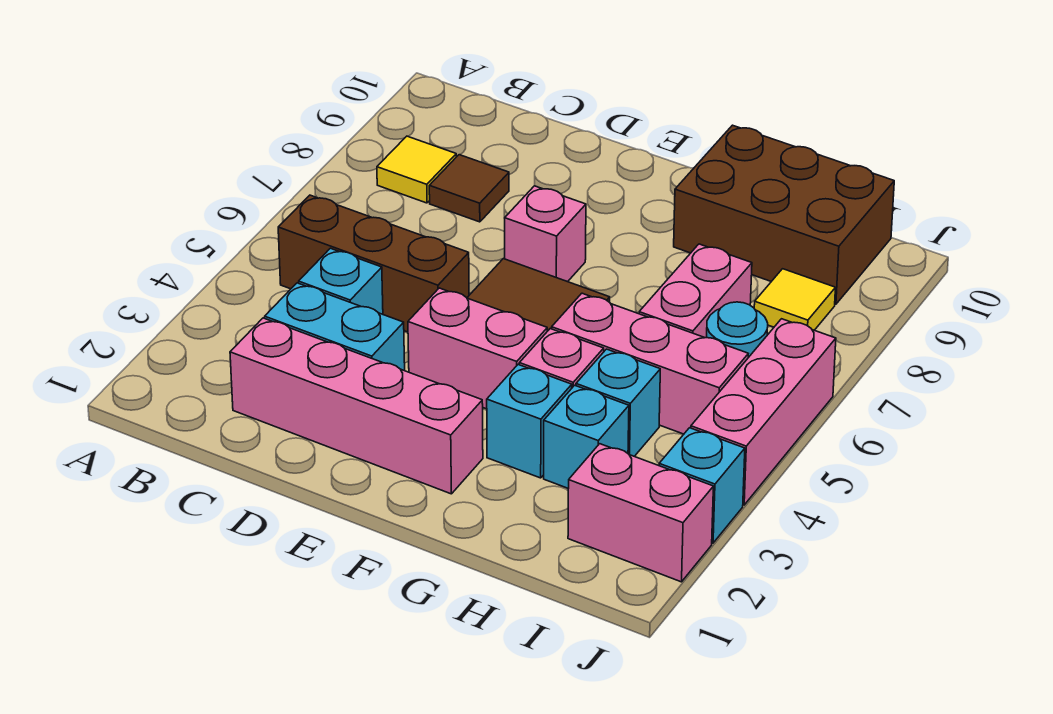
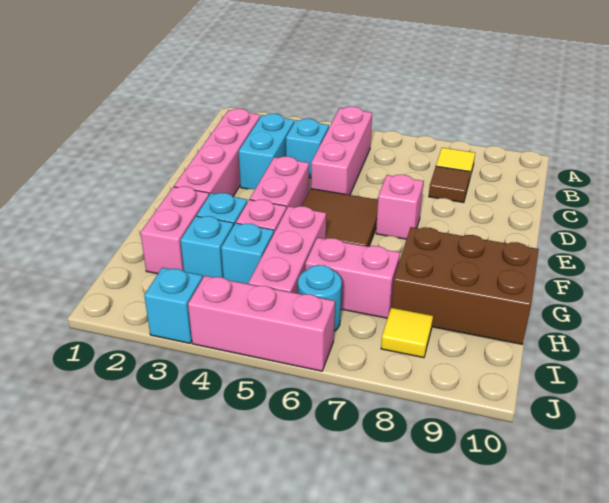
brown 1x3 brick [278,195,469,332] -> pink 1x3 brick [311,106,372,195]
brown 2x3 brick [674,125,894,304] -> brown 2x3 brick turned to [391,227,539,344]
pink 1x2 brick [568,444,713,582] -> pink 1x2 brick moved to [140,186,209,274]

